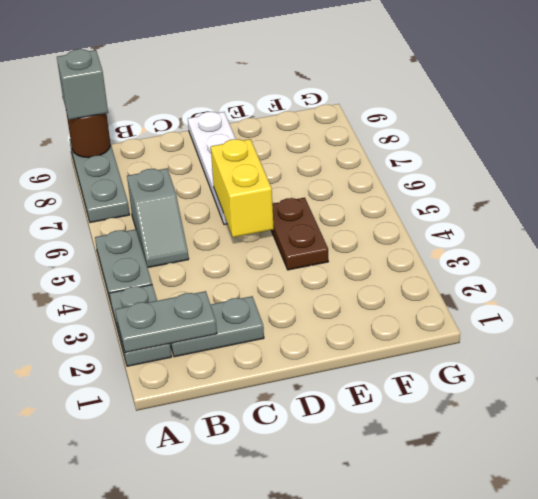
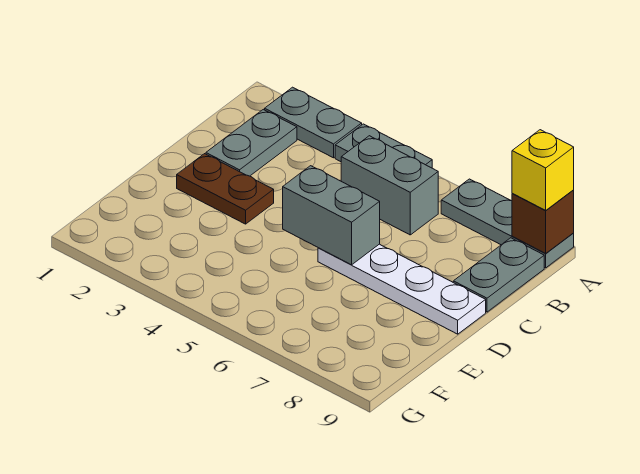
grey 1x2 plate [115,291,217,353] -> grey 1x2 plate moved to [453,238,544,312]
brown 1x1 round brick [66,112,110,158] -> brown 1x1 brick [512,190,574,254]
grey 1x1 brick [57,49,108,120] -> yellow 1x1 brick [512,130,574,211]
grey 1x2 slope [127,168,189,268] -> grey 1x2 brick [341,136,438,235]
yellow 1x2 brick [211,139,274,237] -> grey 1x2 brick [283,166,380,265]
brown 1x2 plate [271,198,328,270] -> brown 1x2 plate moved to [177,154,274,224]

